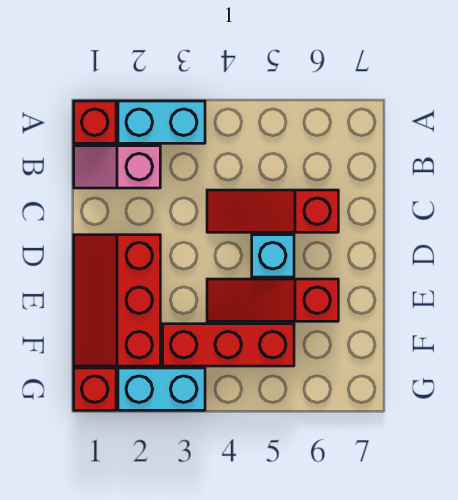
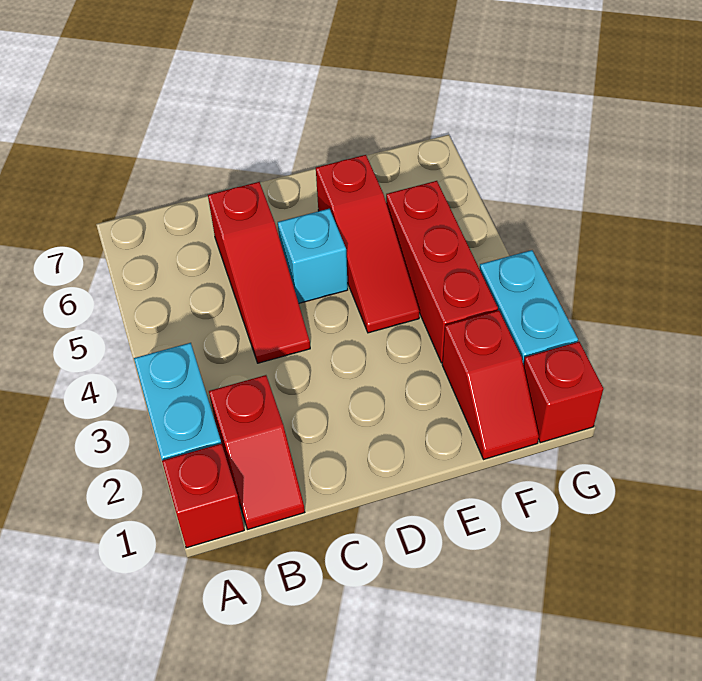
pink 1x2 slope [74,146,160,188] -> red 1x2 slope [209,375,305,529]
red 2x3 slope [74,235,160,366] -> red 1x2 slope [442,310,539,459]

